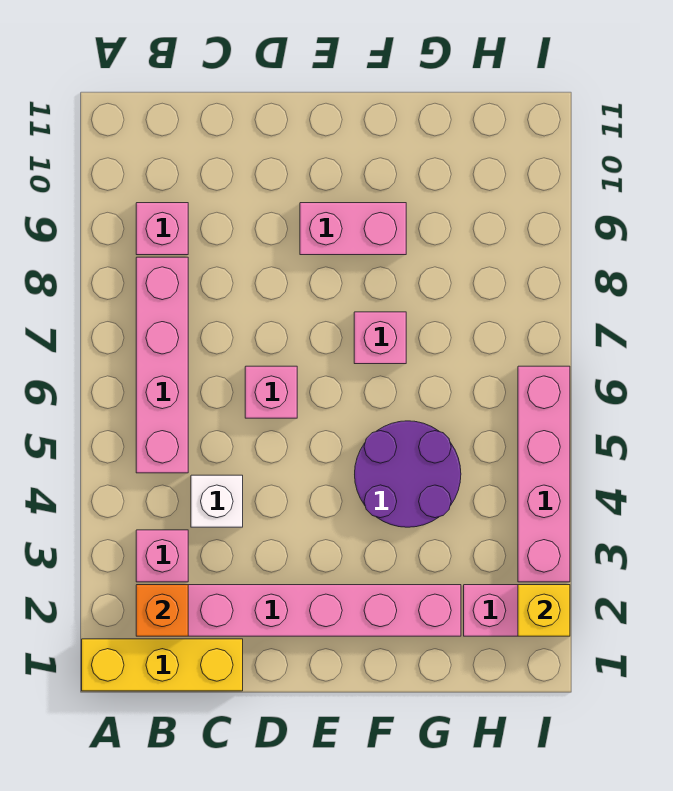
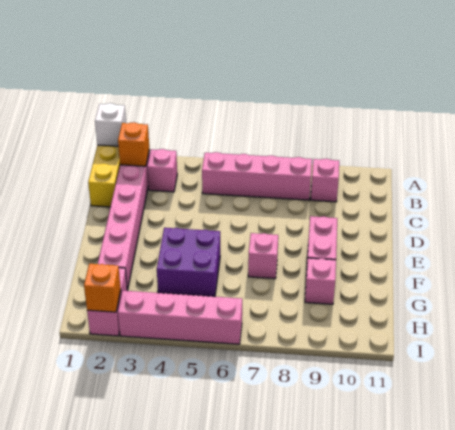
white 1x1 brick [191,475,243,527] -> white 1x1 brick moved to [95,103,126,146]
pink 1x1 brick [245,366,297,418] -> pink 1x1 brick moved to [305,258,336,304]
purple 2x2 round brick [355,421,461,527] -> purple 2x2 brick [157,228,220,297]
yellow 1x1 brick [518,585,570,636] -> orange 1x1 brick [84,264,121,312]

